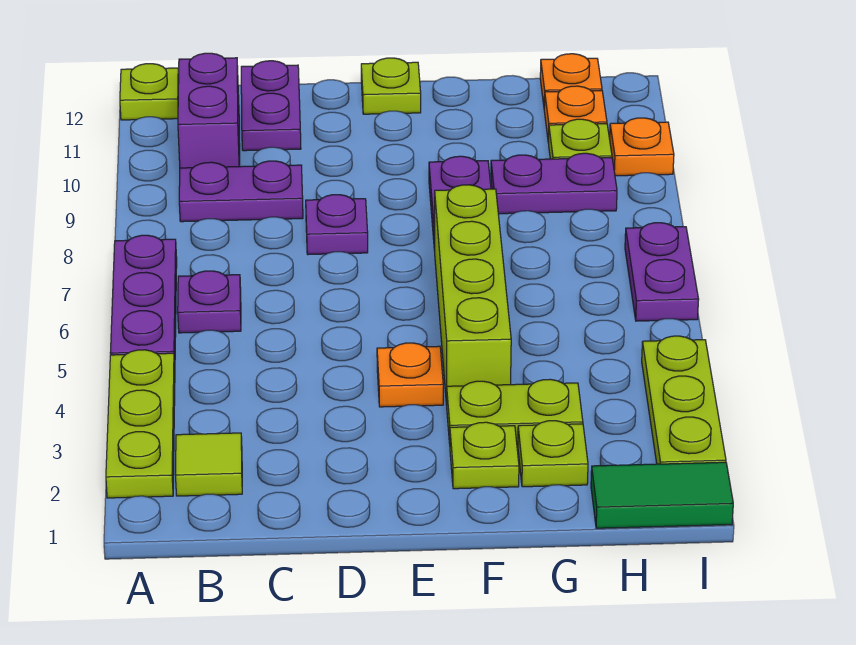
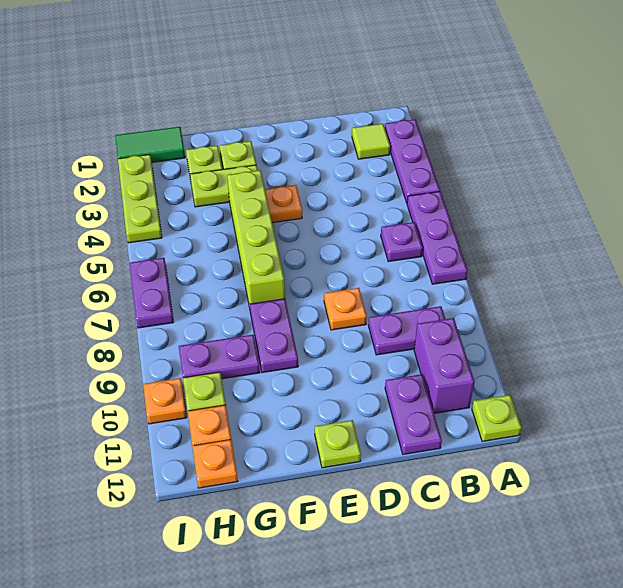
lime 1x3 plate [106,350,175,498] -> purple 1x3 plate [385,119,440,203]
purple 1x1 plate [306,195,368,255] -> orange 1x1 plate [324,288,367,330]

